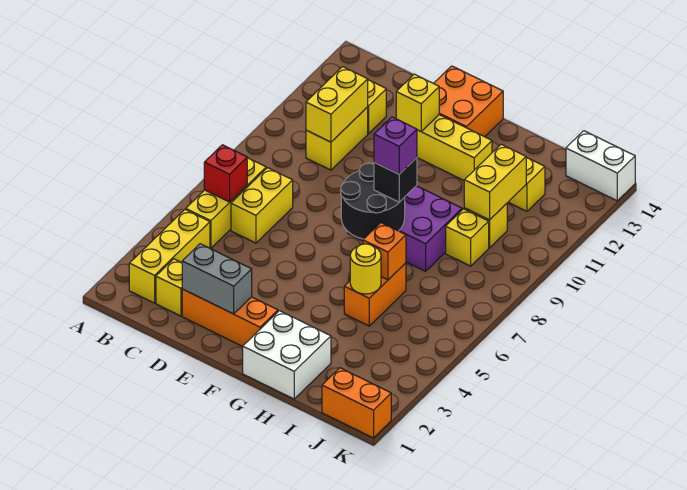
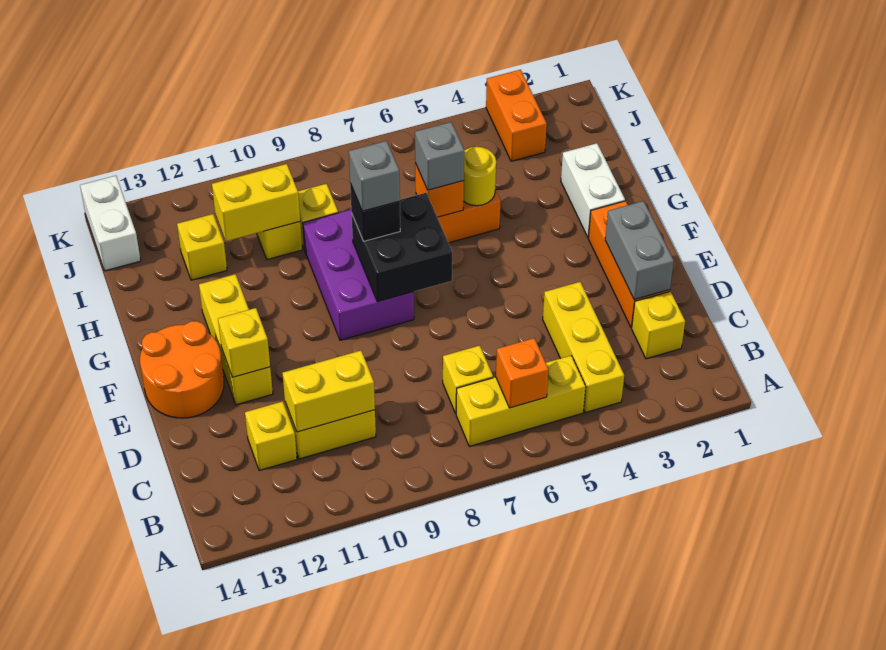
yellow 1x3 brick [129,209,210,303] -> yellow 1x3 brick turned to [543,282,624,413]
red 1x1 brick [204,145,247,202] -> orange 1x1 brick [496,338,549,408]
yellow 1x2 brick [231,168,293,243] -> yellow 1x1 brick [443,346,493,413]
orange 2x2 brick [434,66,503,137] -> orange 2x2 round brick [140,321,224,418]
black 2x2 round brick [341,163,405,239] -> black 2x2 brick [352,193,452,302]
white 2x2 brick [243,311,331,399] -> white 1x2 brick [561,143,625,237]
purple 1x1 brick [374,117,417,174] -> grey 1x1 brick [349,141,400,211]
none -> grey 1x1 brick [415,122,464,190]
orange 1x2 brick [322,368,391,438] -> orange 1x2 brick moved to [486,70,547,161]

